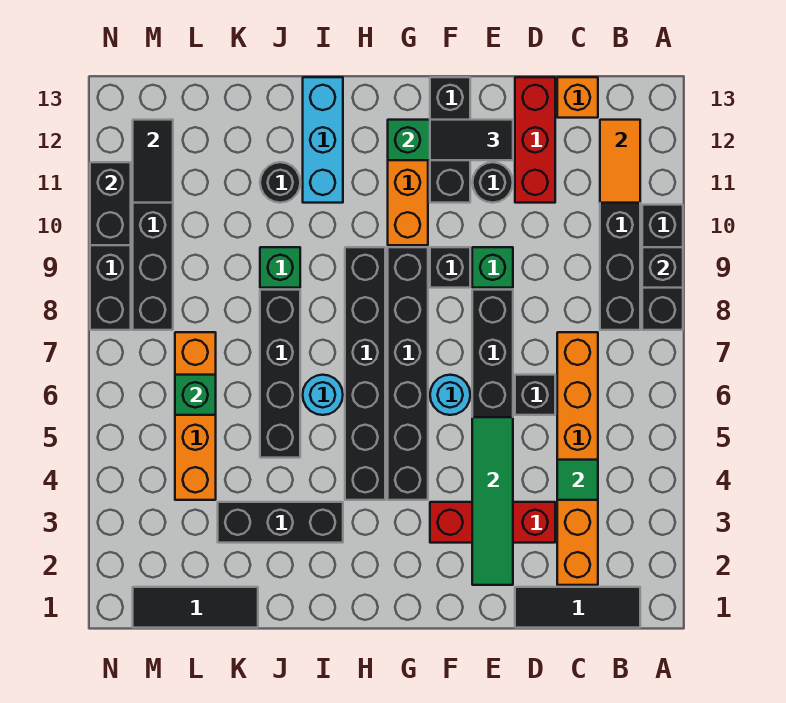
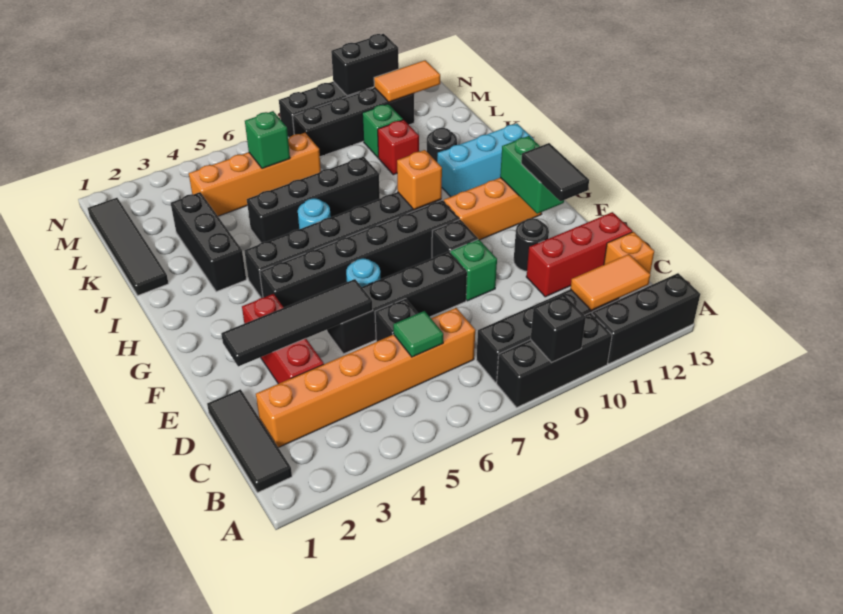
green 1x1 tile [557,460,598,500] -> green 1x1 tile moved to [393,311,443,357]
green 1x4 tile [472,417,513,585] -> black 1x4 tile [221,279,373,366]
black 1x3 brick [430,77,470,203] -> black 1x3 brick moved to [592,273,700,364]
none -> orange 1x1 brick [397,150,442,210]
green 1x1 brick [260,247,300,288] -> green 1x1 brick moved to [362,104,403,158]
black 1x3 tile [133,587,258,628] -> black 1x4 tile [88,198,169,295]
none -> red 1x1 brick [378,120,419,175]
black 1x2 tile [133,120,173,203] -> orange 1x2 tile [374,60,440,102]

